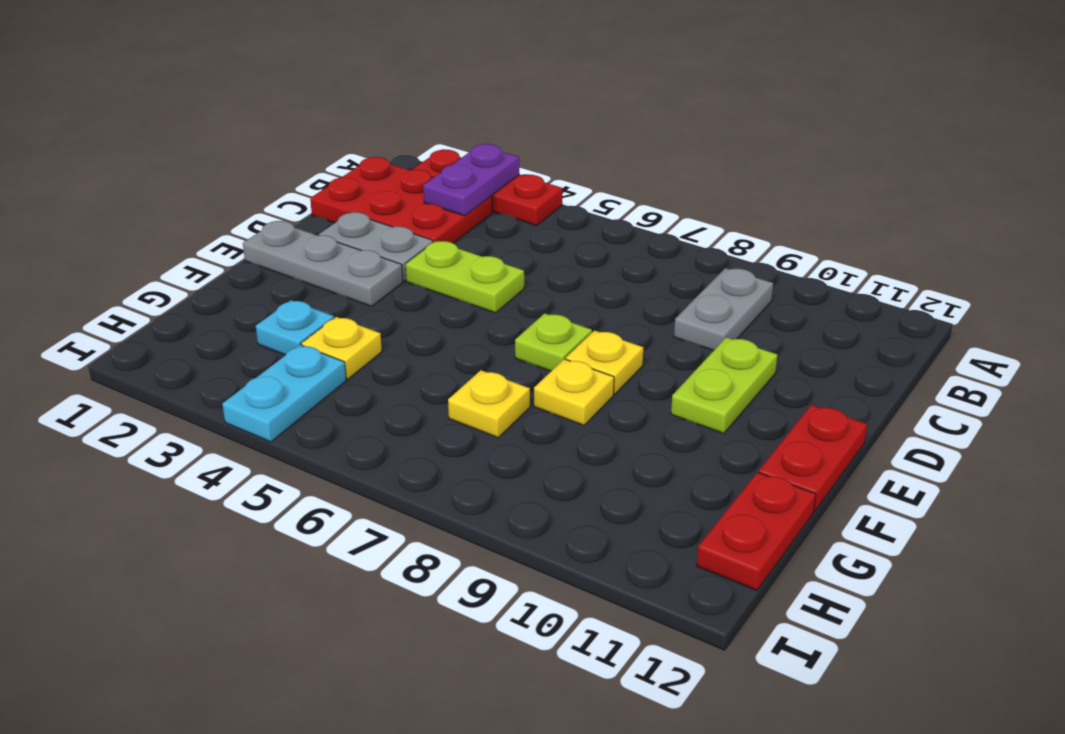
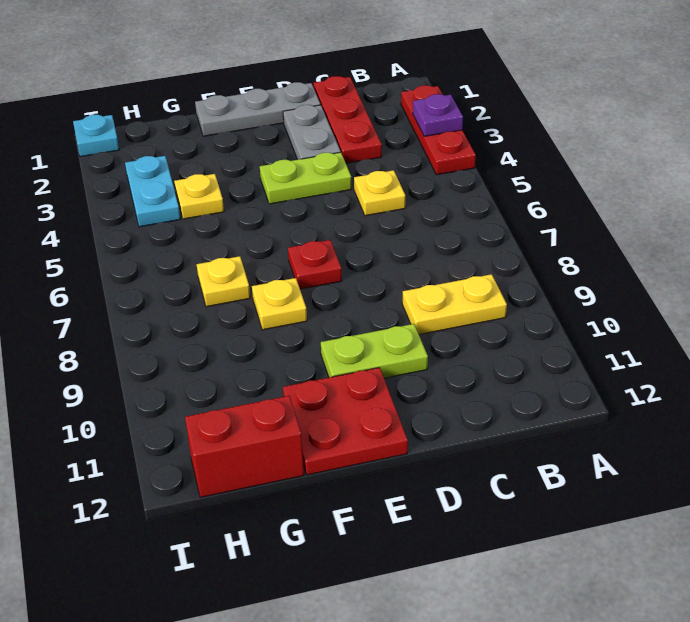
purple 1x2 plate [423,144,520,216] -> purple 1x1 plate [413,94,463,136]
red 2x3 plate [310,157,492,243] -> red 1x3 plate [313,76,382,163]
grey 1x2 plate [674,268,773,351] -> yellow 1x2 plate [402,274,507,335]
lime 1x2 plate [406,241,524,313] -> lime 1x2 plate turned to [260,152,352,204]
grey 1x3 plate [243,221,403,306] -> grey 1x3 plate turned to [195,82,320,136]
lime 1x1 plate [515,313,592,371] -> red 1x1 plate [288,240,342,289]
yellow 1x1 plate [566,331,643,394] -> yellow 1x1 plate moved to [354,170,405,216]
red 1x2 plate [759,405,867,512] -> red 2x2 plate [283,368,408,475]
cyan 1x1 plate [256,300,334,355] -> cyan 1x1 plate moved to [73,115,119,157]
red 1x2 plate [697,472,816,590] -> red 1x2 brick [185,396,304,497]
cyan 1x2 plate [222,345,346,442] -> cyan 1x2 plate turned to [125,156,180,227]

